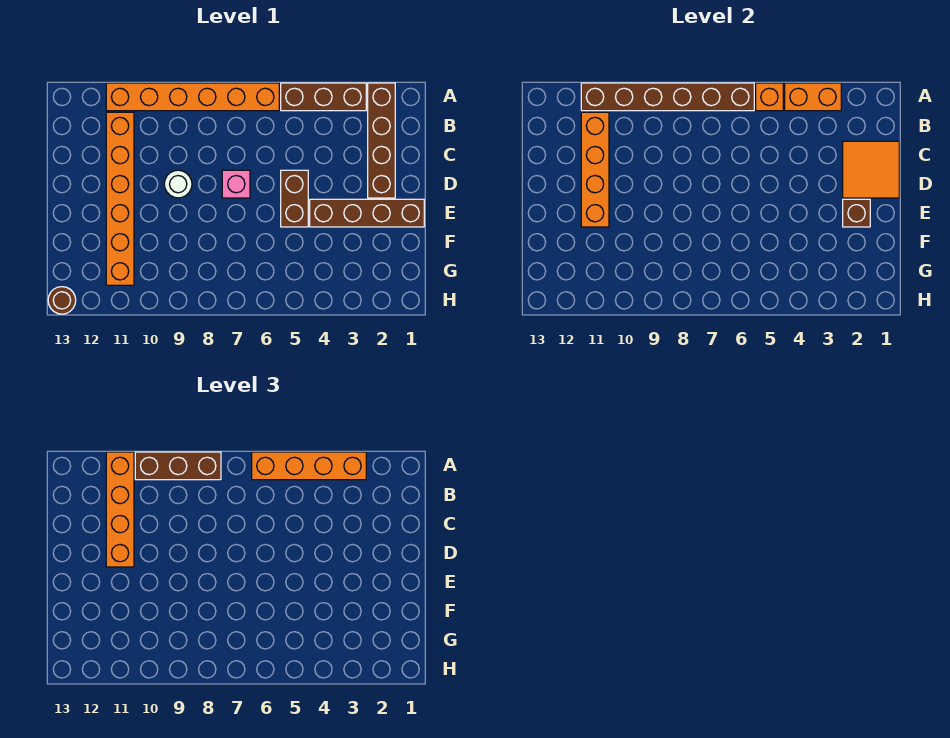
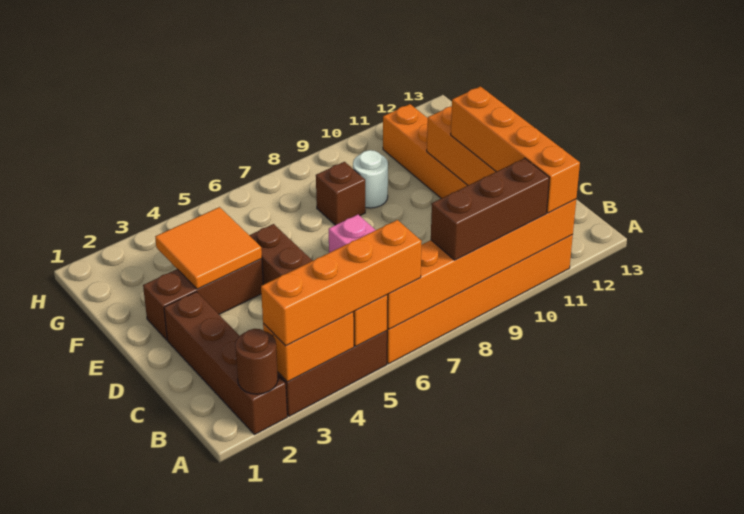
brown 1x6 brick [581,83,754,111] -> orange 1x6 brick [387,199,576,329]
orange 2x2 tile [843,141,899,198] -> orange 2x2 tile moved to [155,207,262,289]
white 1x1 round brick [164,170,192,198] -> white 1x1 round brick moved to [353,150,388,208]
brown 1x4 brick [310,199,424,227] -> brown 1x3 brick [143,259,263,340]
brown 1x1 brick [843,199,870,227] -> brown 1x1 brick moved to [316,162,365,225]
brown 1x1 round brick [48,287,76,314] -> brown 1x1 round brick moved to [235,329,278,394]

